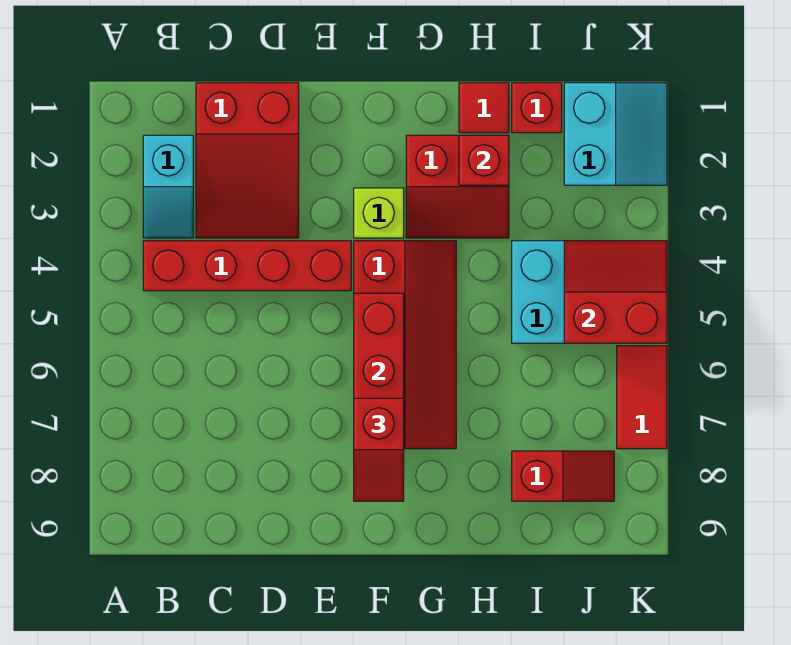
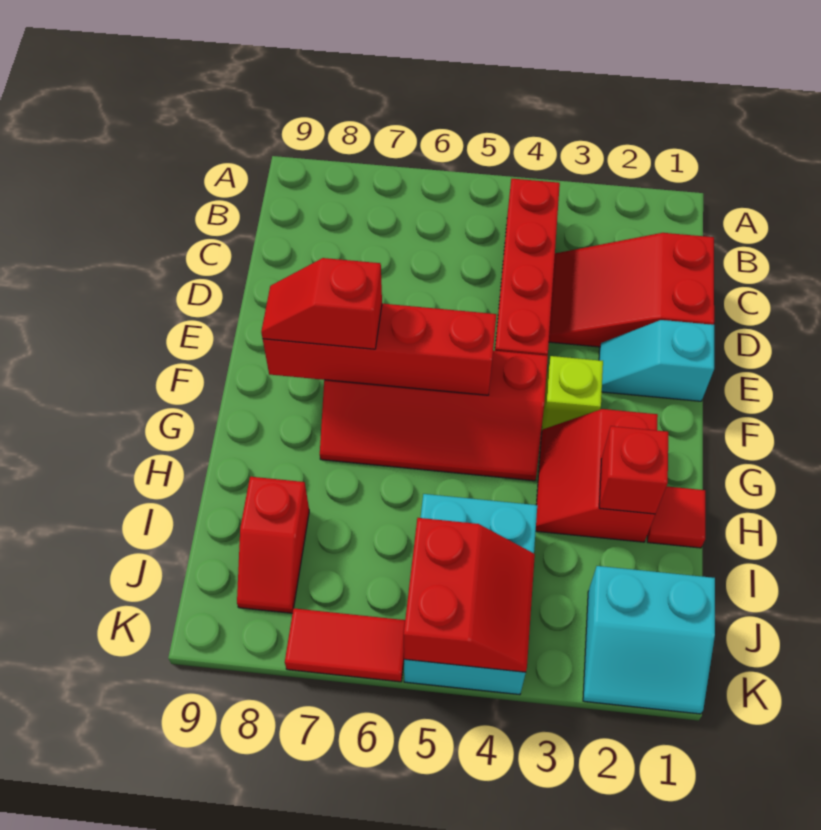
cyan 1x2 slope [143,135,193,238] -> cyan 1x2 slope moved to [599,320,714,401]
red 1x1 brick [512,83,562,133] -> none

